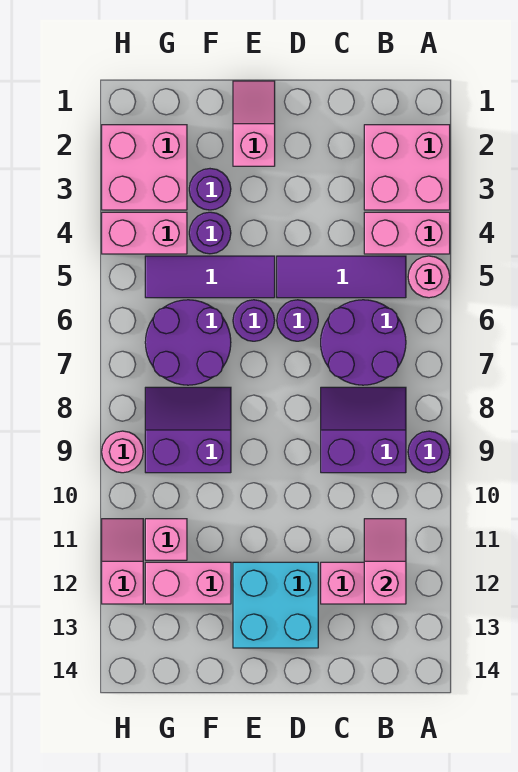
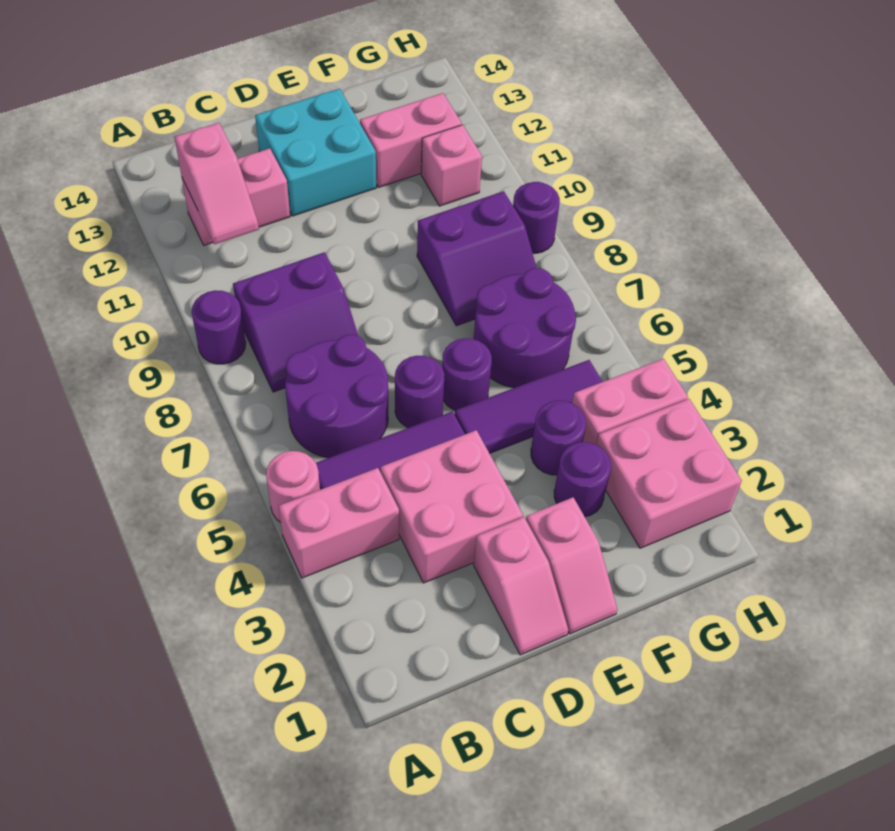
pink 2x2 brick [364,125,450,210] -> pink 2x2 brick moved to [380,430,523,583]
pink 1x1 round brick [102,431,143,473] -> purple 1x1 round brick [513,182,560,254]
pink 1x2 slope [102,519,143,604] -> pink 1x2 slope moved to [474,517,568,655]

